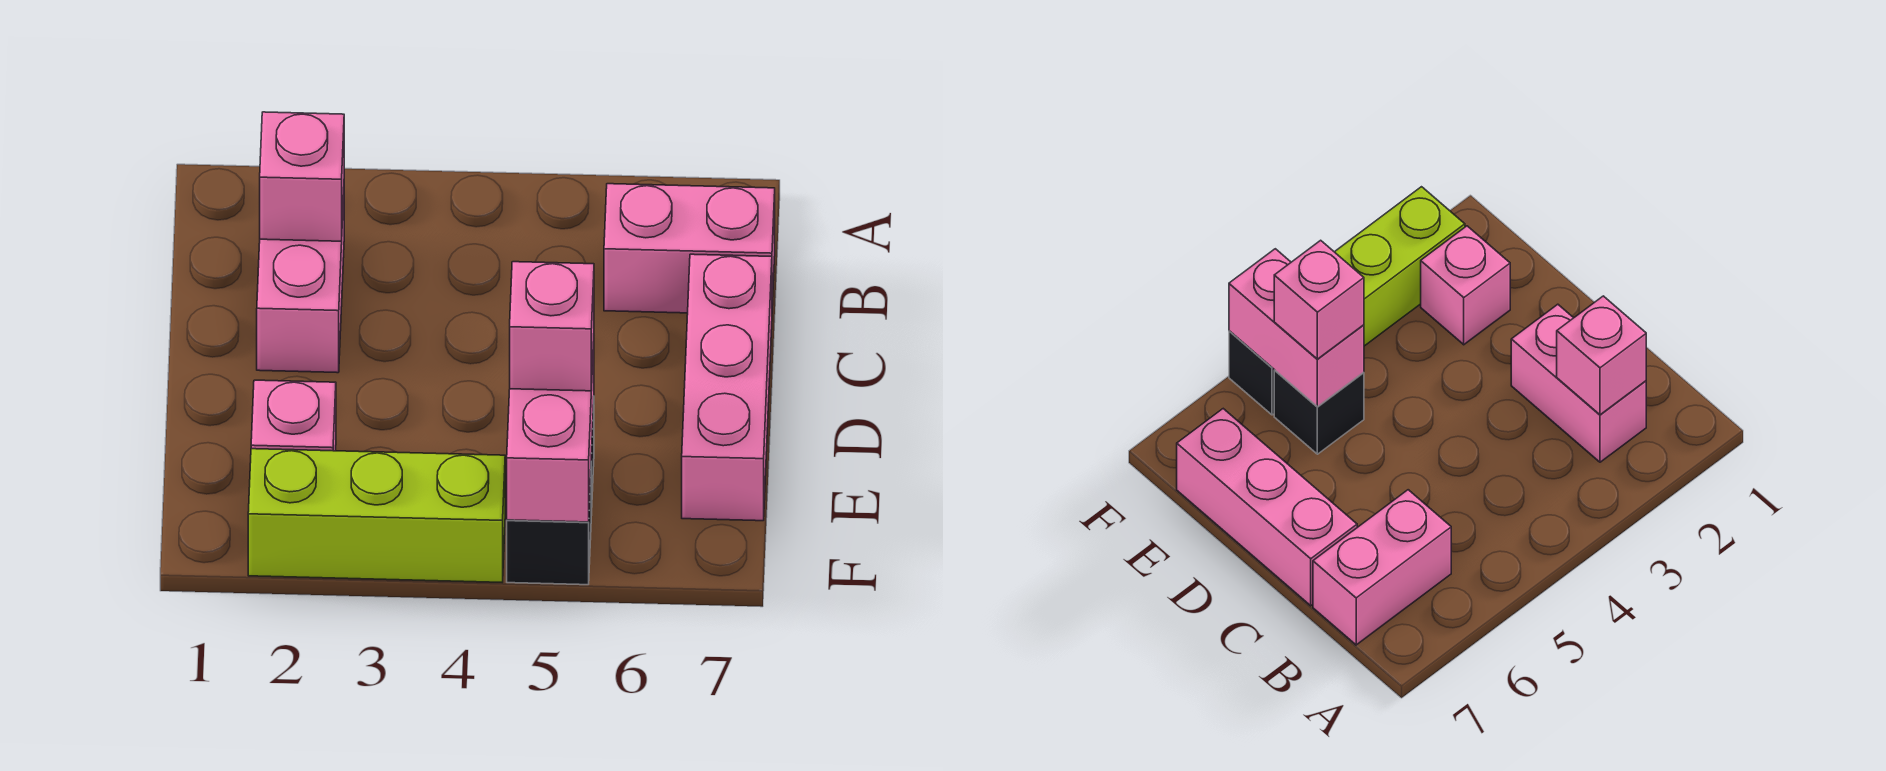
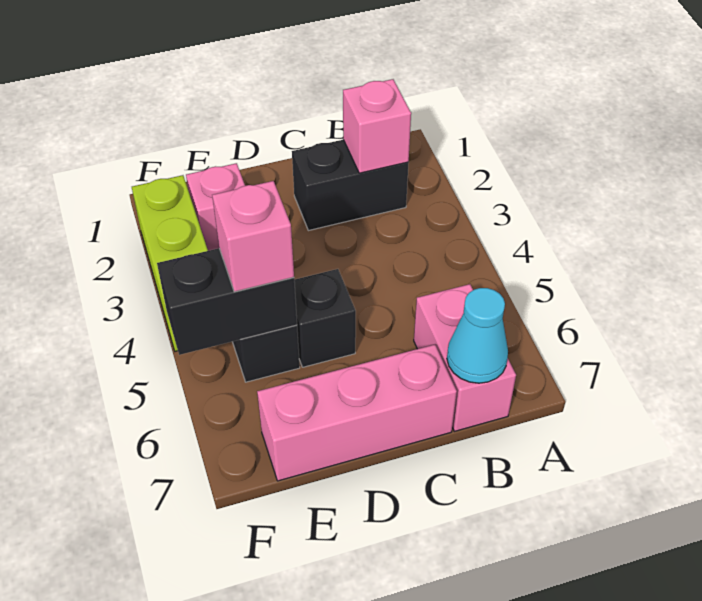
pink 1x2 brick [257,195,344,373] -> black 1x2 brick [292,140,408,231]
none -> cyan 1x1 cone [447,288,508,383]
pink 1x2 brick [507,342,594,522] -> black 1x2 brick [157,248,297,355]
black 1x1 brick [507,478,591,585] -> black 1x1 brick moved to [294,269,356,367]

